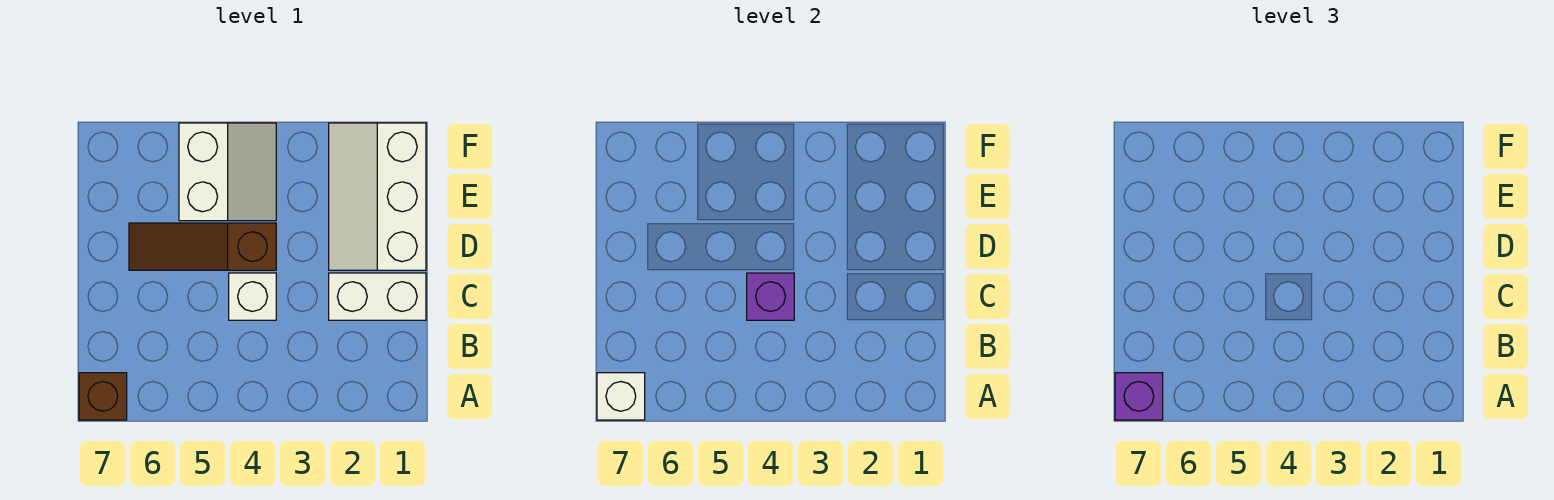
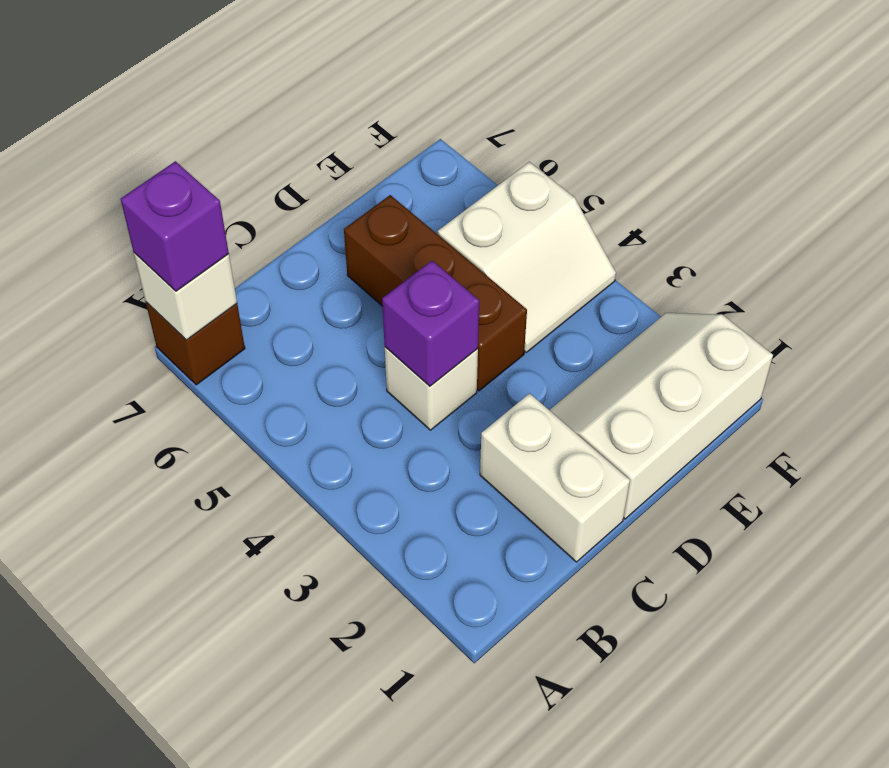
brown 1x3 slope [129,223,276,270] -> brown 1x3 brick [344,195,527,391]

